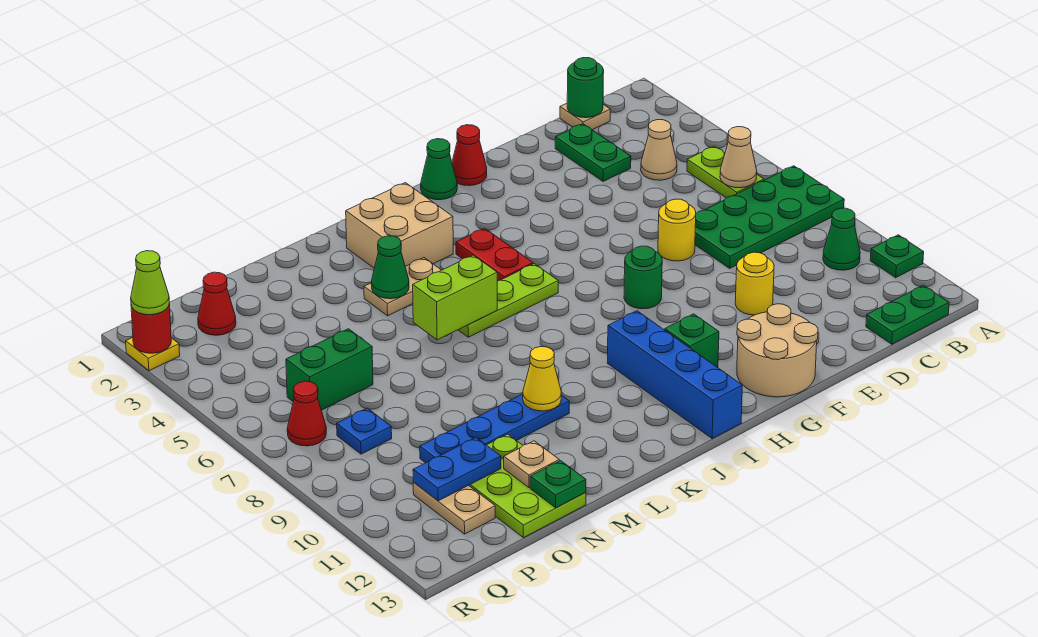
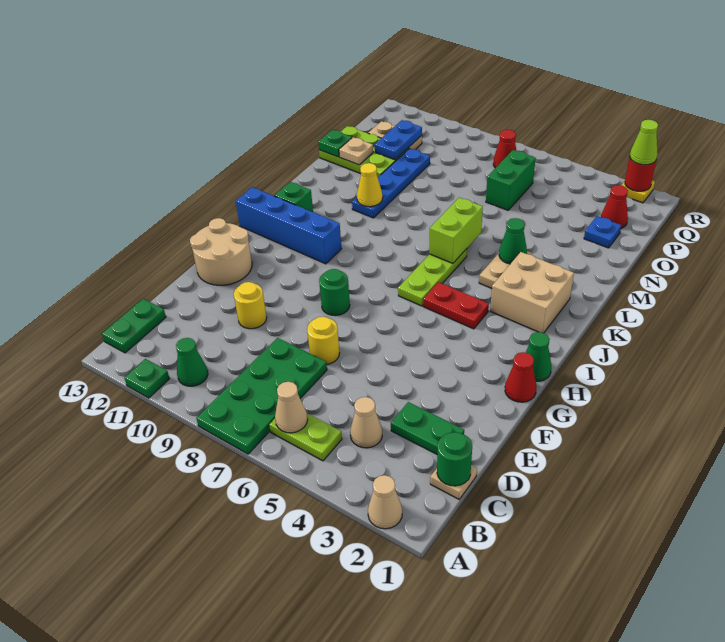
none -> tan 1x1 cone [368,475,402,529]
green 1x1 brick [665,314,719,368] -> green 1x1 brick moved to [274,182,313,212]
blue 1x1 plate [337,408,392,454] -> blue 1x1 plate moved to [584,216,621,248]

